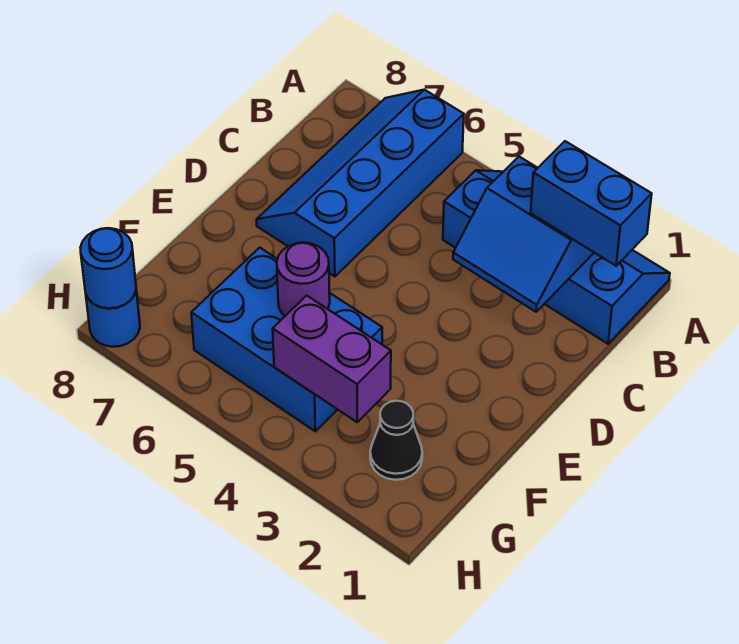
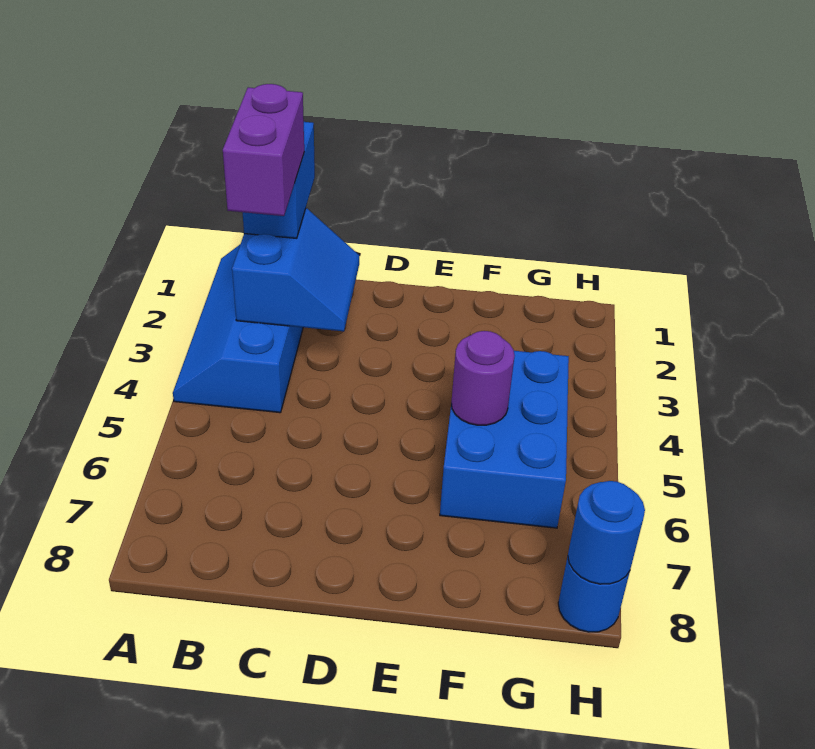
blue 2x4 slope [257,90,464,277] -> none
black 1x1 cone [370,401,422,480] -> none
purple 1x2 brick [273,296,391,422] -> purple 1x2 brick moved to [223,84,304,216]

